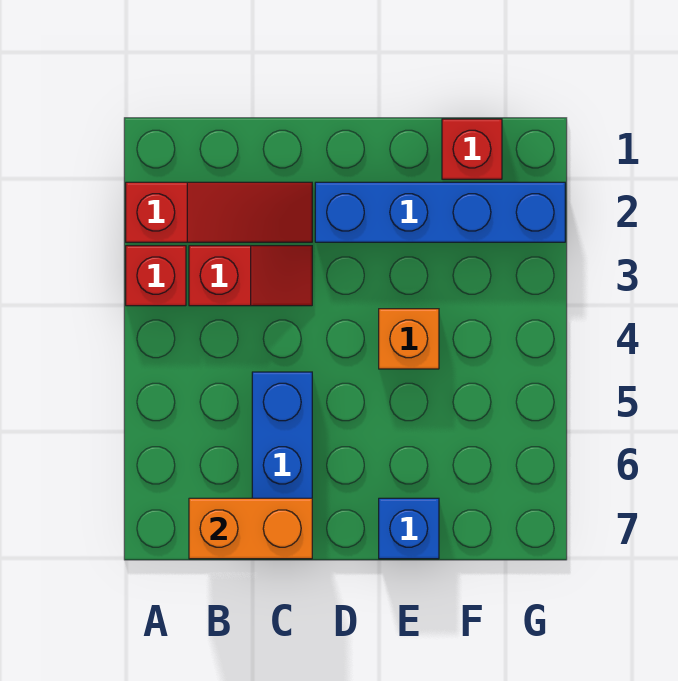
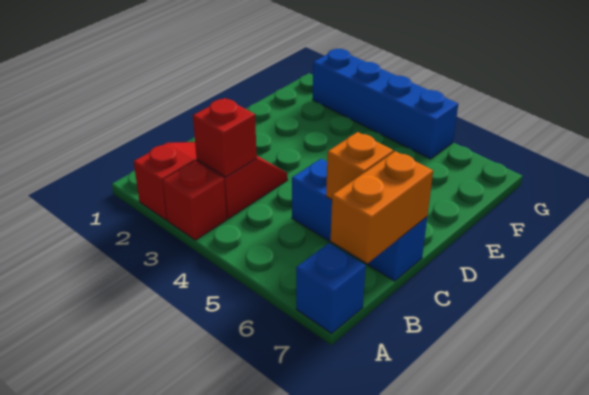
blue 1x4 brick [315,182,565,242] -> blue 1x4 brick turned to [313,49,458,159]
orange 1x1 brick [379,309,439,369] -> orange 1x1 brick moved to [326,132,393,200]
blue 1x1 brick [379,498,439,559] -> blue 1x1 brick moved to [296,243,366,333]
red 1x1 brick [442,119,502,179] -> red 1x1 brick moved to [193,98,257,177]

